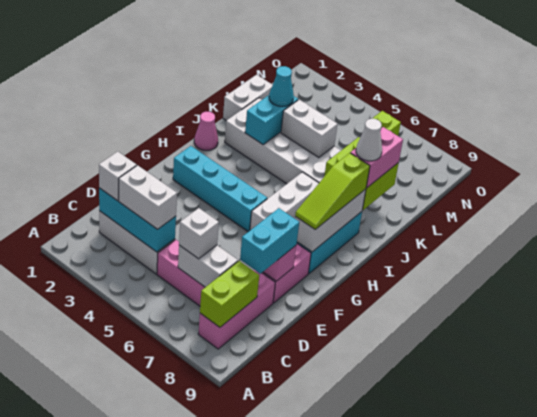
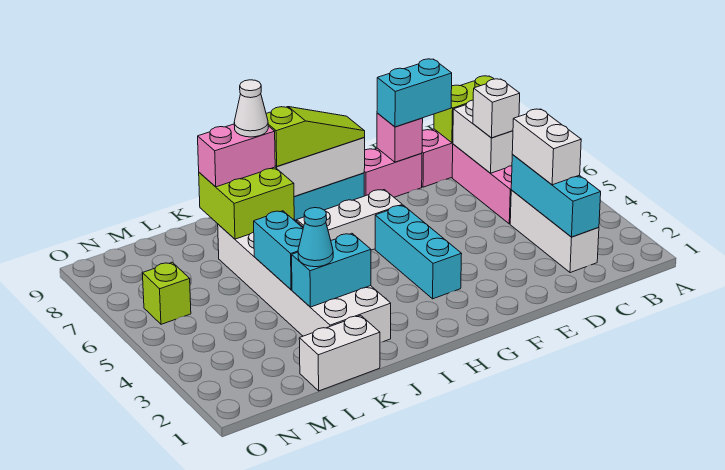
white 1x1 brick [99,152,137,201] -> none
cyan 1x4 brick [173,146,267,232] -> cyan 1x3 brick [375,205,462,299]
pink 1x1 cone [194,112,218,150] -> none
white 1x2 brick [281,100,337,158] -> cyan 1x2 brick [254,211,303,290]

